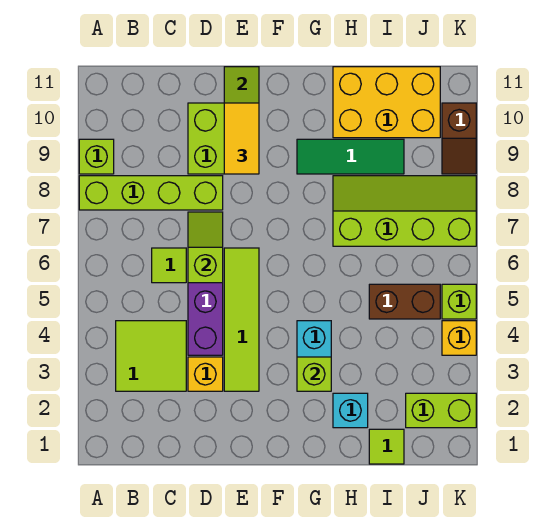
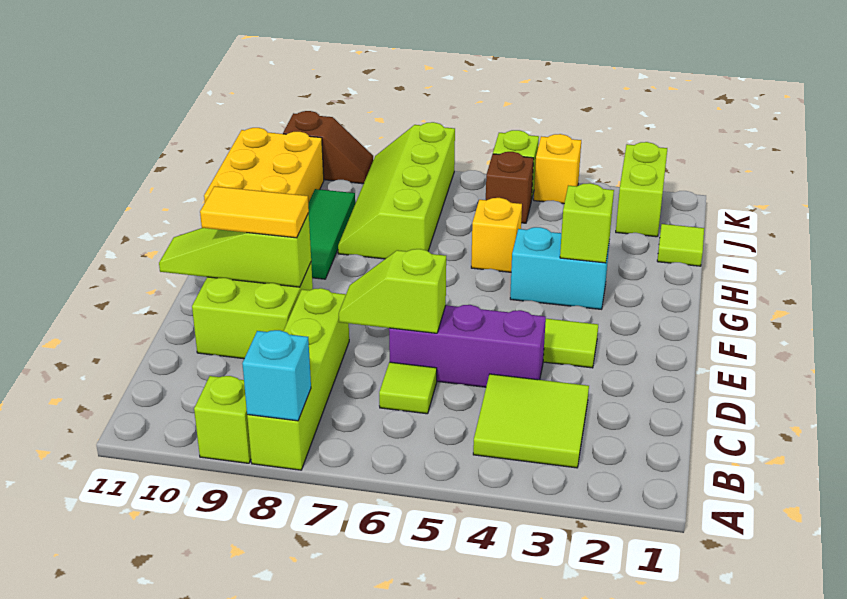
yellow 1x1 brick [188,357,223,391] -> yellow 1x1 brick moved to [471,198,522,272]
cyan 1x1 brick [333,393,368,428] -> cyan 1x1 brick moved to [242,330,311,421]
brown 1x2 brick [369,284,440,319] -> brown 1x1 brick [486,152,534,223]

